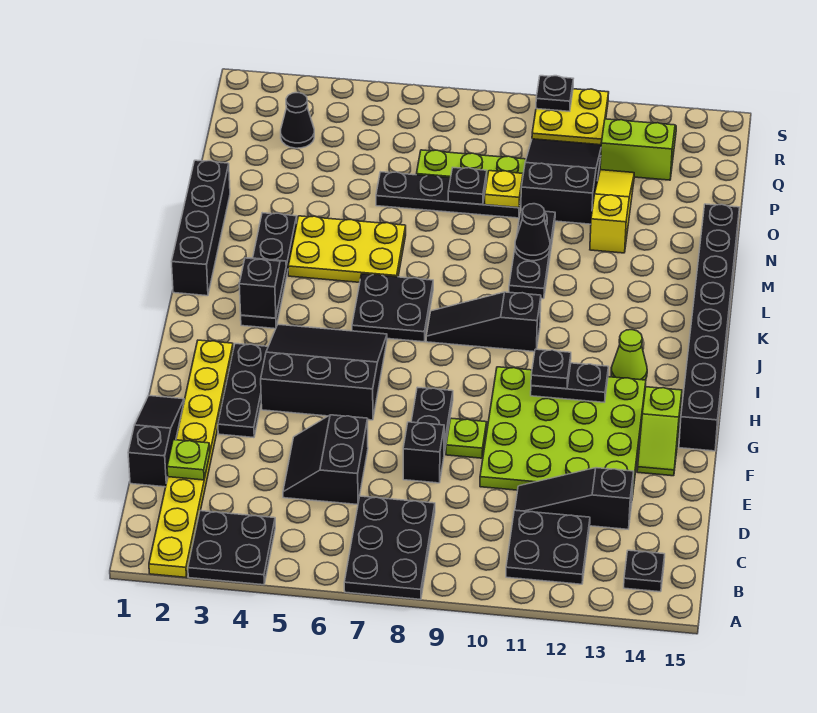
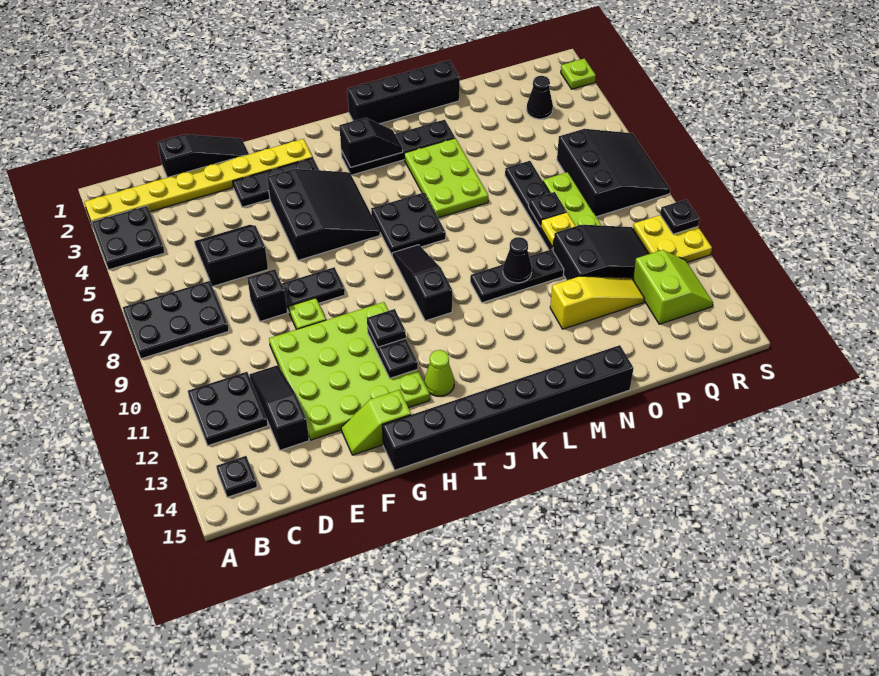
lime 1x1 plate [167,440,210,480] -> lime 1x1 plate moved to [561,58,596,89]
yellow 2x3 plate [288,216,406,282] -> lime 2x3 plate [404,138,488,218]
none -> black 3x3 slope [557,129,670,217]

